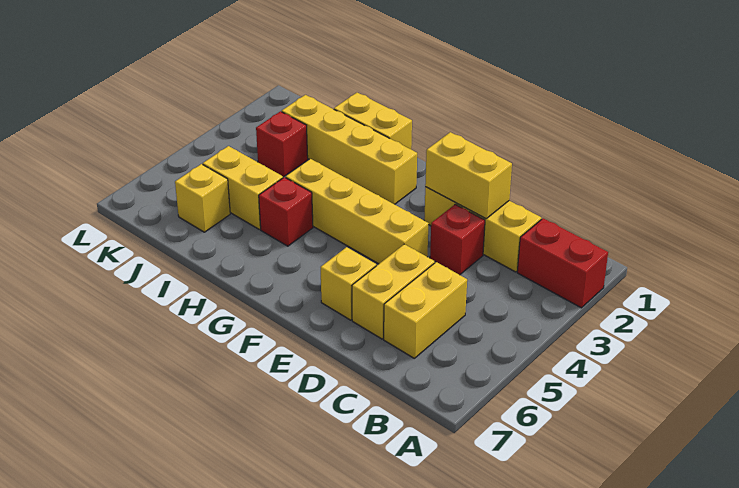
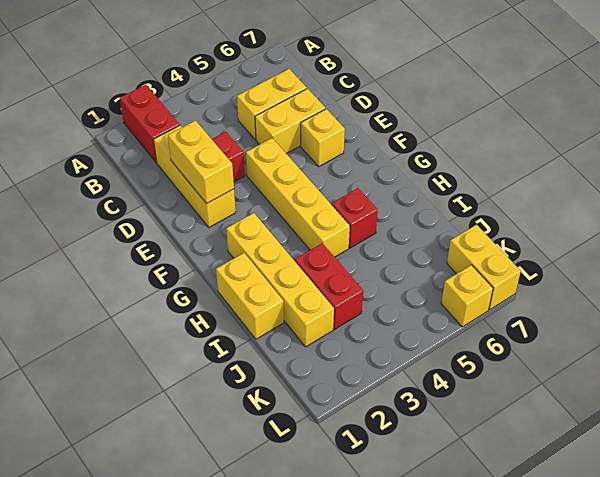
yellow 1x2 brick [203,146,283,229] -> yellow 1x2 brick moved to [447,225,521,310]
red 1x1 brick [256,111,308,177] -> red 1x2 brick [295,243,363,329]
yellow 1x1 brick [175,164,230,232] -> yellow 1x1 brick moved to [441,265,493,327]

